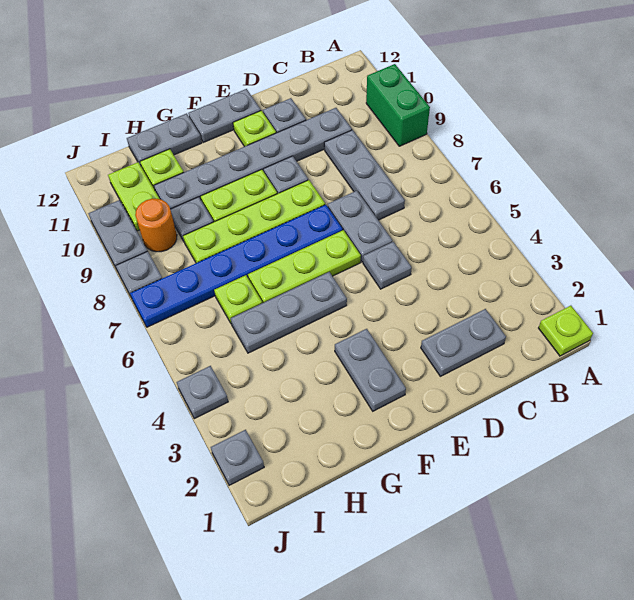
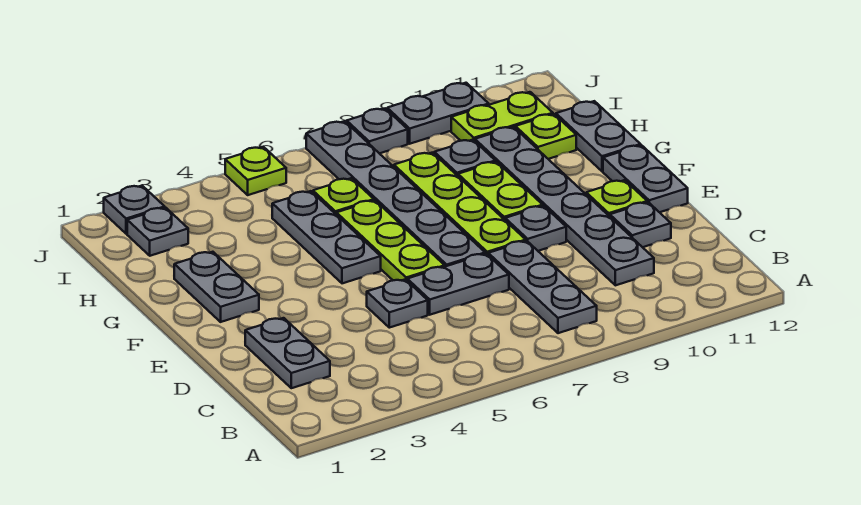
lime 1x1 plate [539,306,593,356] -> lime 1x1 plate moved to [225,147,286,195]
green 1x2 brick [366,64,430,146] -> none
grey 1x3 plate [324,130,405,220] -> grey 1x3 plate turned to [488,241,597,333]
blue 1x6 plate [130,205,343,327] -> grey 1x6 plate [306,121,485,267]
grey 1x2 plate [335,329,406,411] -> grey 1x2 plate turned to [174,252,259,322]
orange 1x1 round brick [135,199,177,252] -> none
grey 1x1 plate [177,366,228,419] -> grey 1x1 plate moved to [127,208,188,256]

